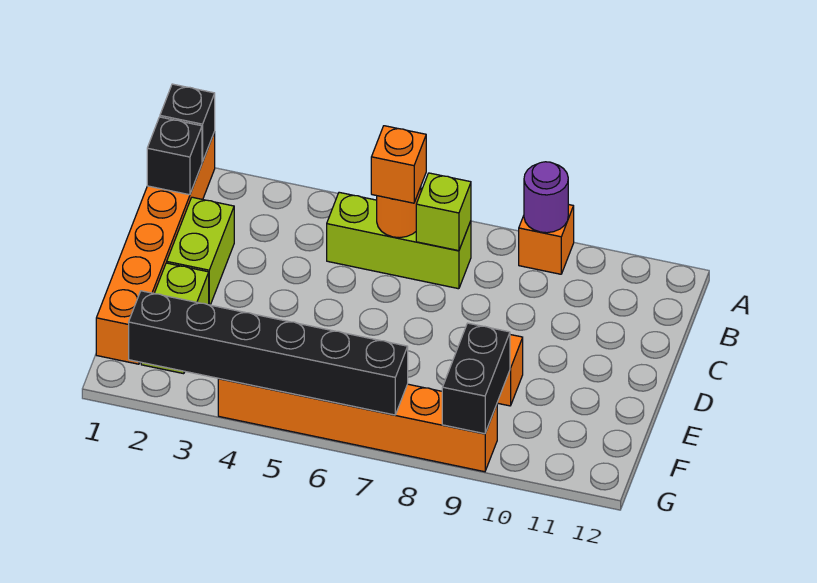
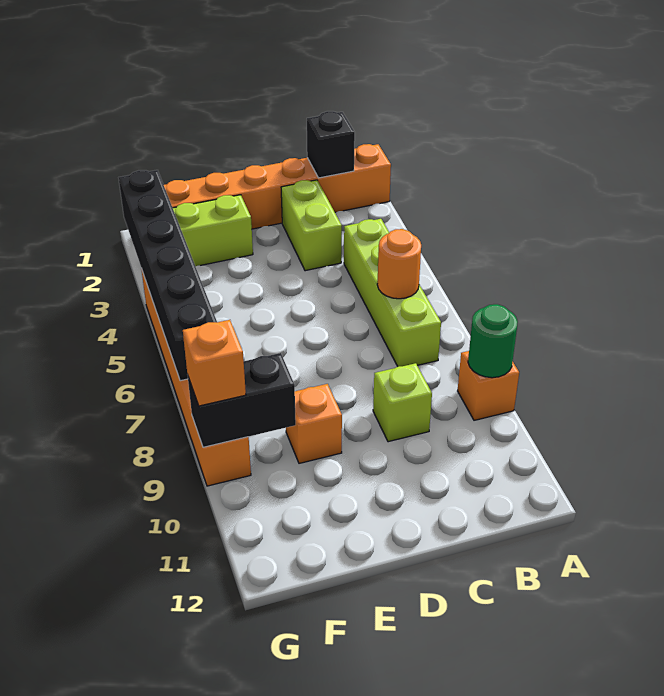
black 1x1 brick [160,84,215,162] -> none
purple 1x1 round brick [524,162,568,233] -> green 1x1 round brick [468,304,518,378]
lime 1x3 brick [327,192,471,289] -> lime 1x4 brick [344,219,441,366]
orange 1x1 brick [371,126,426,203] -> orange 1x1 brick moved to [183,320,246,406]
lime 1x1 brick [416,173,471,251] -> lime 1x1 brick moved to [373,363,432,442]
lime 1x2 brick [167,197,234,305] -> lime 1x2 brick turned to [281,180,342,271]

